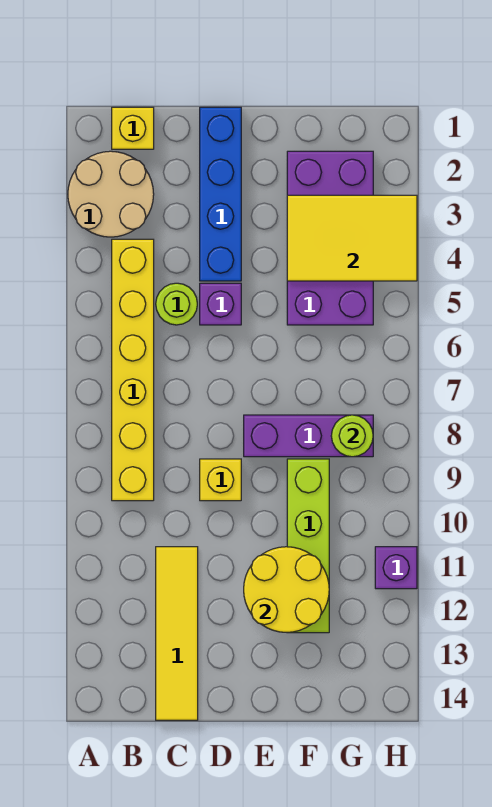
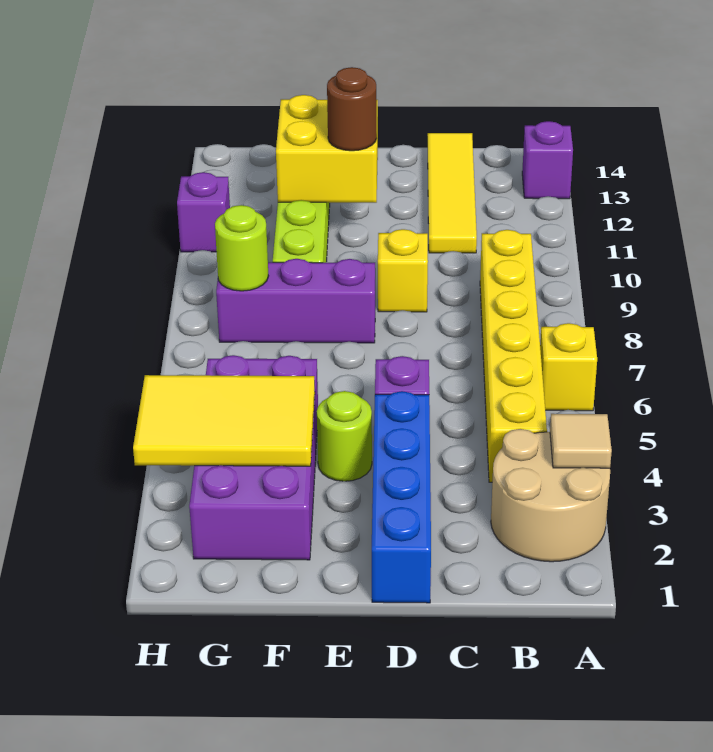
none -> tan 1x1 tile [550,414,612,468]
none -> purple 1x1 brick [522,121,573,199]
yellow 1x1 brick [112,107,154,149] -> yellow 1x1 brick moved to [540,323,597,411]
lime 1x1 round brick [156,283,197,325] -> lime 1x1 round brick moved to [317,391,372,481]
yellow 2x2 round brick [244,547,329,632] -> yellow 2x2 brick [276,95,378,203]
none -> brown 1x1 round brick [327,67,377,151]

